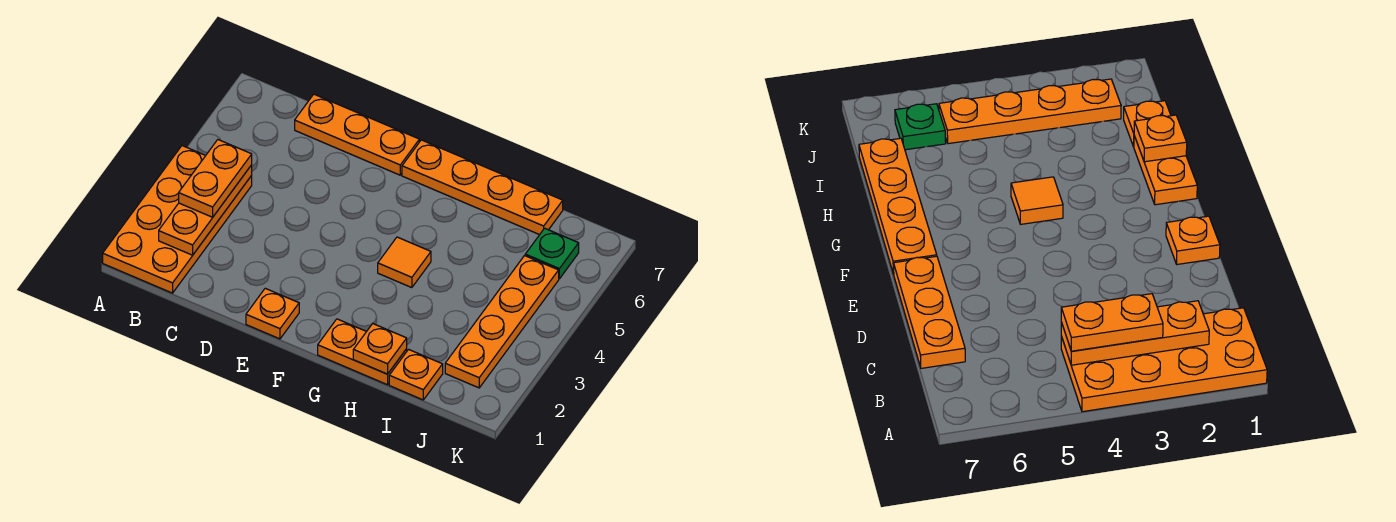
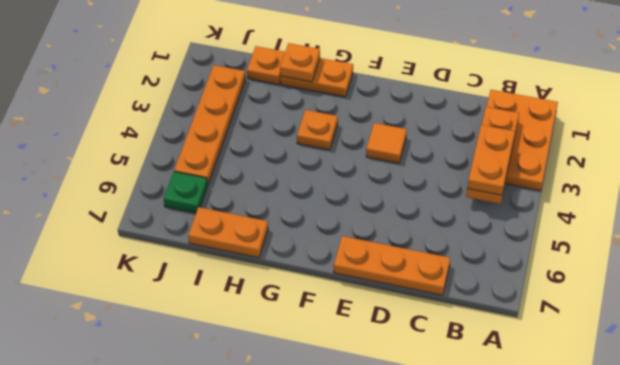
orange 2x4 plate [103,146,252,293] -> orange 2x3 plate [487,90,558,191]
orange 1x1 plate [246,288,299,339] -> orange 1x1 plate moved to [297,110,338,150]
orange 1x4 plate [402,140,563,235] -> orange 1x2 plate [188,207,268,257]
orange 1x1 tile [378,237,431,288] -> orange 1x1 tile moved to [366,123,407,163]

